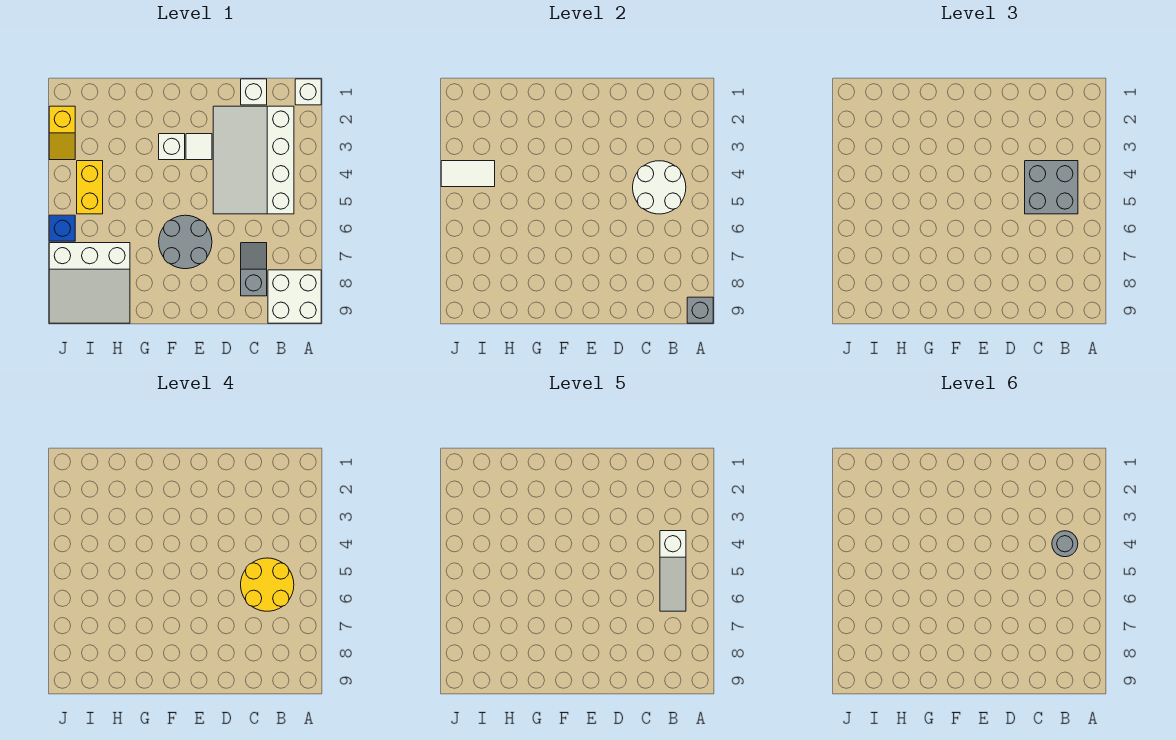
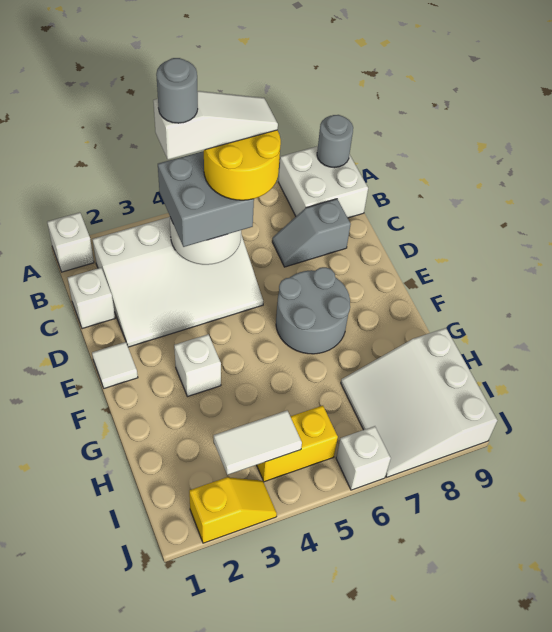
grey 1x1 brick [687,297,713,323] -> grey 1x1 round brick [317,115,353,168]
white 1x1 tile [186,134,212,160] -> white 1x1 tile moved to [92,342,138,388]
white 3x3 slope [49,243,130,323] -> white 3x3 slope turned to [341,328,497,477]
white 1x2 tile [441,161,495,187] -> white 1x2 tile turned to [214,411,302,475]
blue 1x1 brick [49,215,75,241] -> white 1x1 brick [336,426,391,490]

